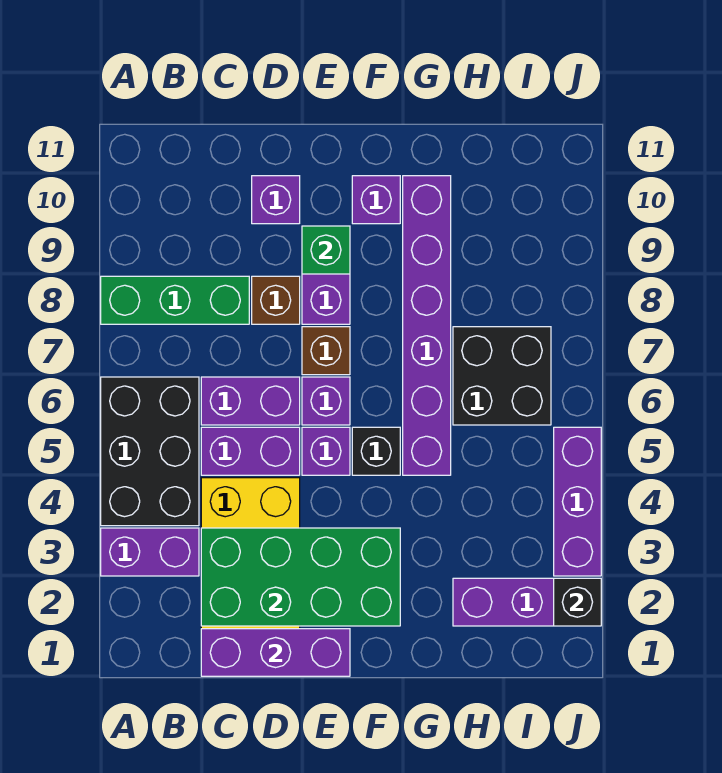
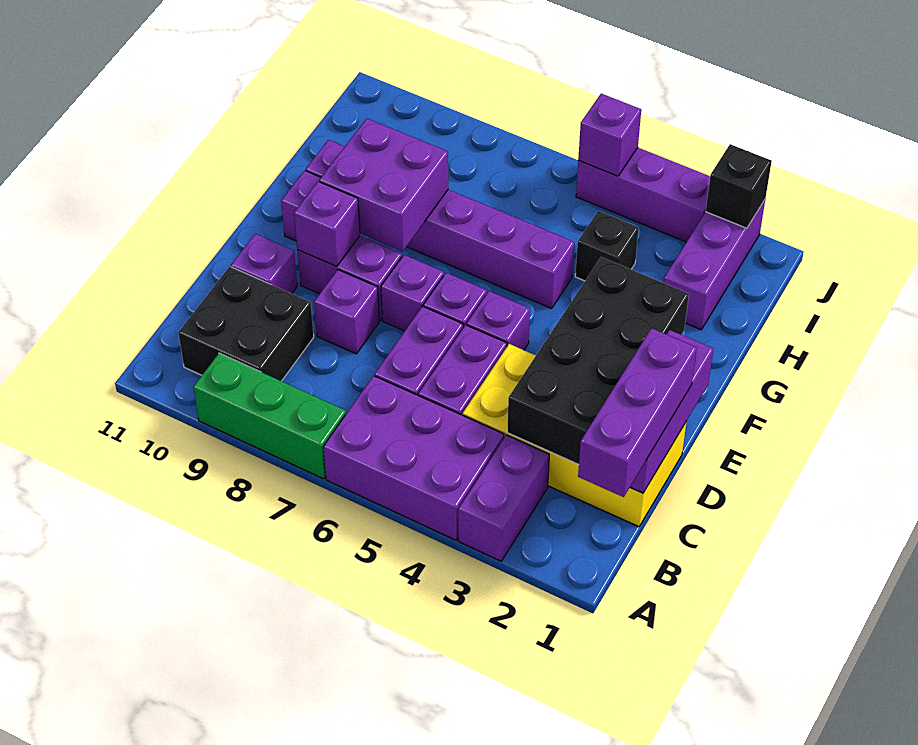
black 2x3 brick [101,377,199,526] -> purple 2x3 brick [323,376,504,540]
green 1x3 brick [101,276,249,324] -> green 1x3 brick turned to [193,353,346,479]
none -> purple 1x3 brick [578,328,697,497]
green 2x4 brick [201,528,400,626] -> black 2x4 brick [507,257,689,464]
brown 1x1 brick [252,276,300,324] -> purple 1x1 brick [314,270,379,354]
brown 1x1 brick [302,327,350,375] -> purple 1x1 brick [381,255,444,331]
green 1x1 brick [302,226,350,274] -> purple 1x1 brick [294,182,360,267]
black 1x1 brick [352,427,400,475] -> black 1x1 brick moved to [575,211,639,281]
none -> purple 2x2 brick [319,119,448,252]
black 2x2 brick [453,327,551,425] -> black 2x2 brick moved to [178,267,314,381]
none -> purple 1x1 brick [578,94,641,176]

